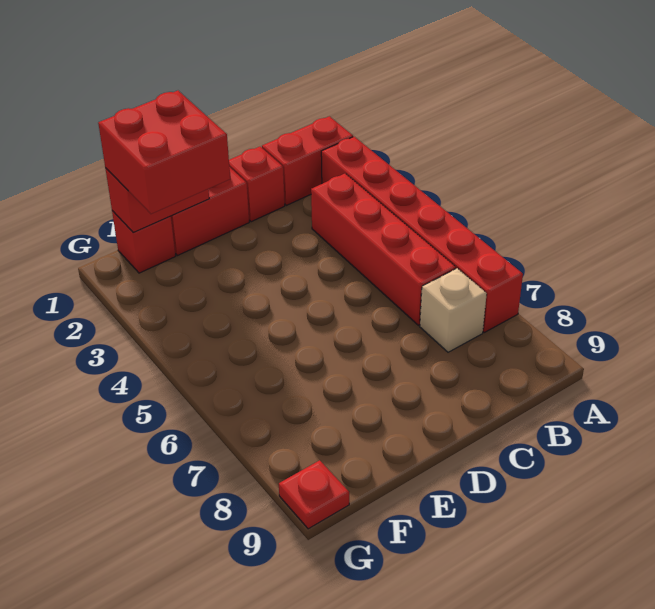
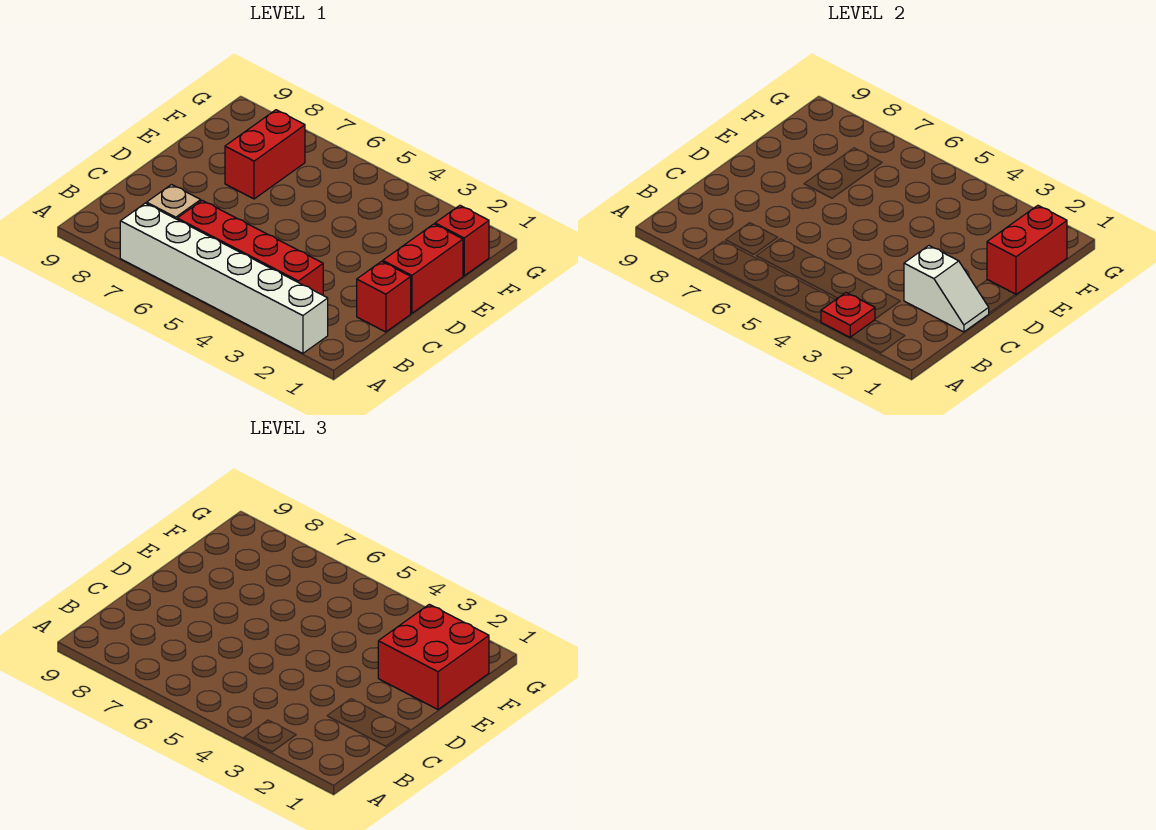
red 1x2 brick [262,116,353,205] -> red 1x2 brick moved to [225,110,305,199]
red 1x6 brick [321,137,523,332] -> white 1x6 brick [120,203,328,353]
none -> white 1x2 slope [904,246,989,332]
red 1x1 plate [279,460,349,529] -> red 1x1 plate moved to [821,293,875,337]

